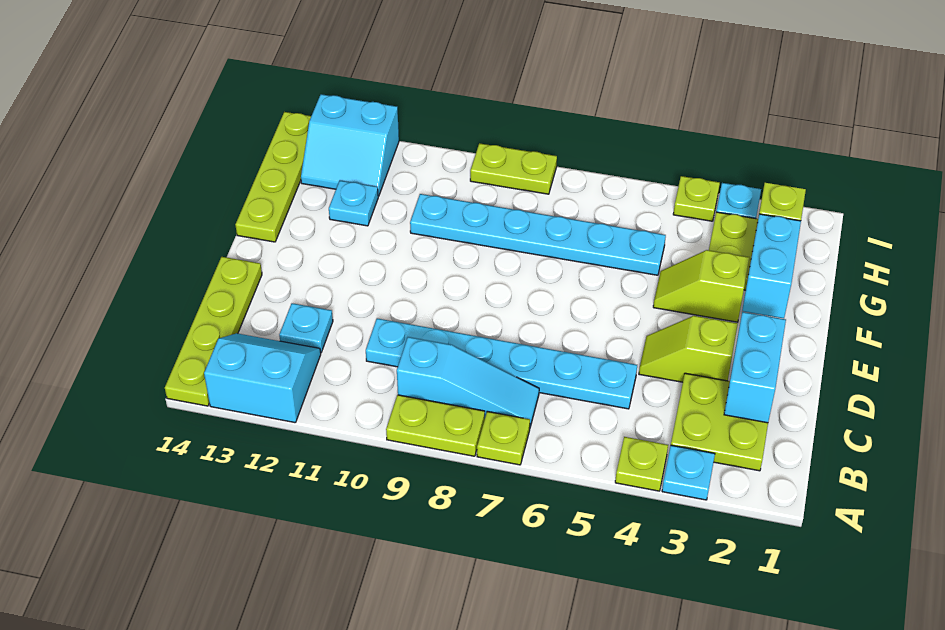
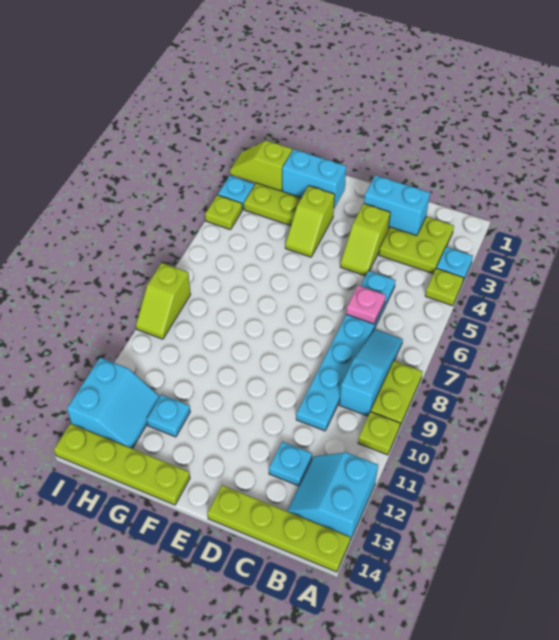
lime 1x1 plate [477,411,530,465] -> lime 1x1 plate moved to [358,412,400,455]
none -> pink 1x1 plate [346,285,386,324]
cyan 1x6 plate [410,194,666,275] -> none
lime 1x2 plate [470,143,557,194] -> lime 1x2 slope [136,263,191,339]

